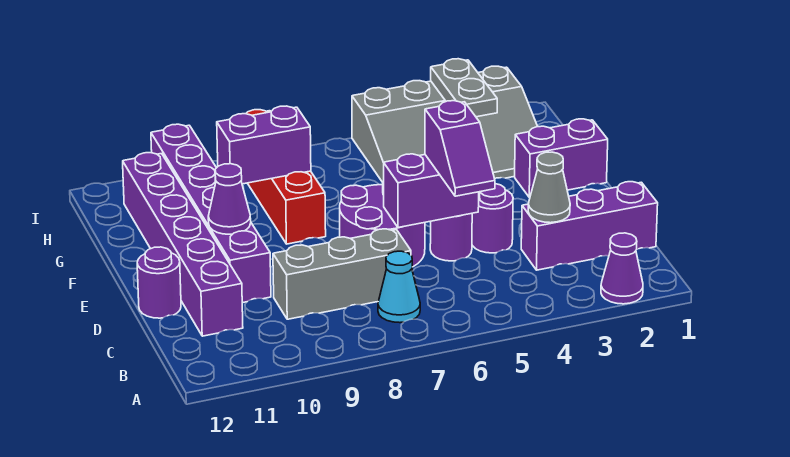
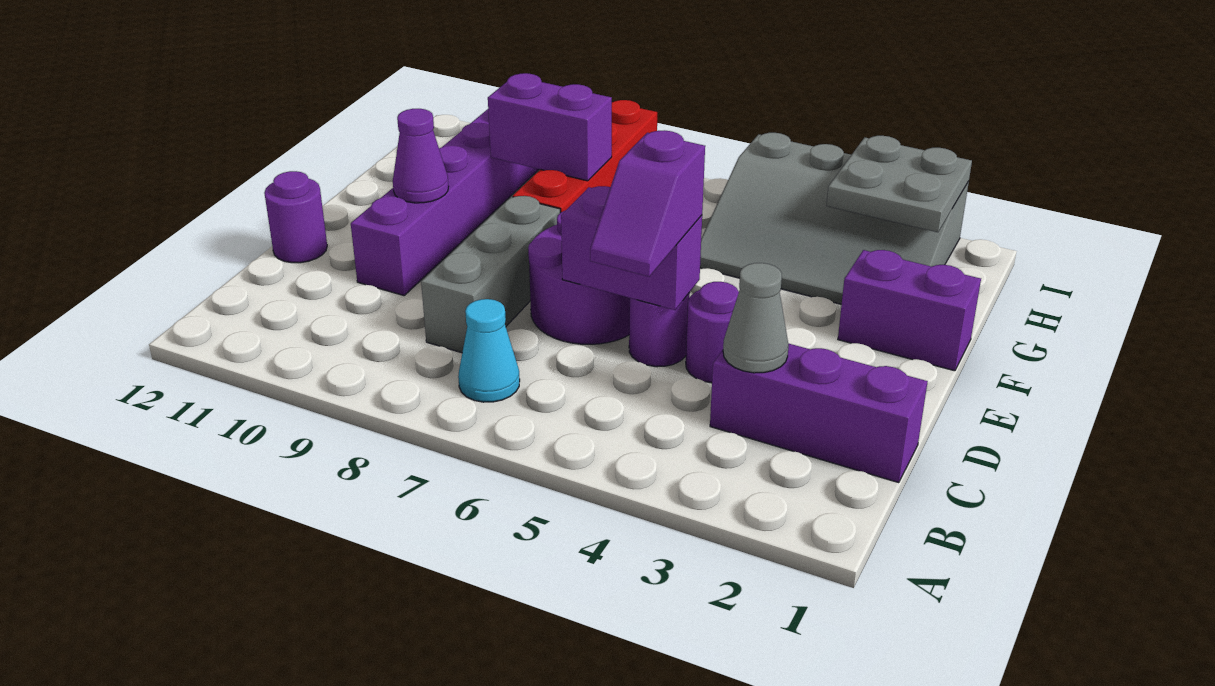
purple 1x1 cone [601,233,643,304] -> none
grey 1x3 brick [273,229,411,319] -> grey 1x3 brick turned to [421,196,560,353]
purple 1x6 brick [123,153,243,336] -> none
grey 1x2 plate [431,59,497,117] -> grey 2x2 plate [826,136,972,232]

